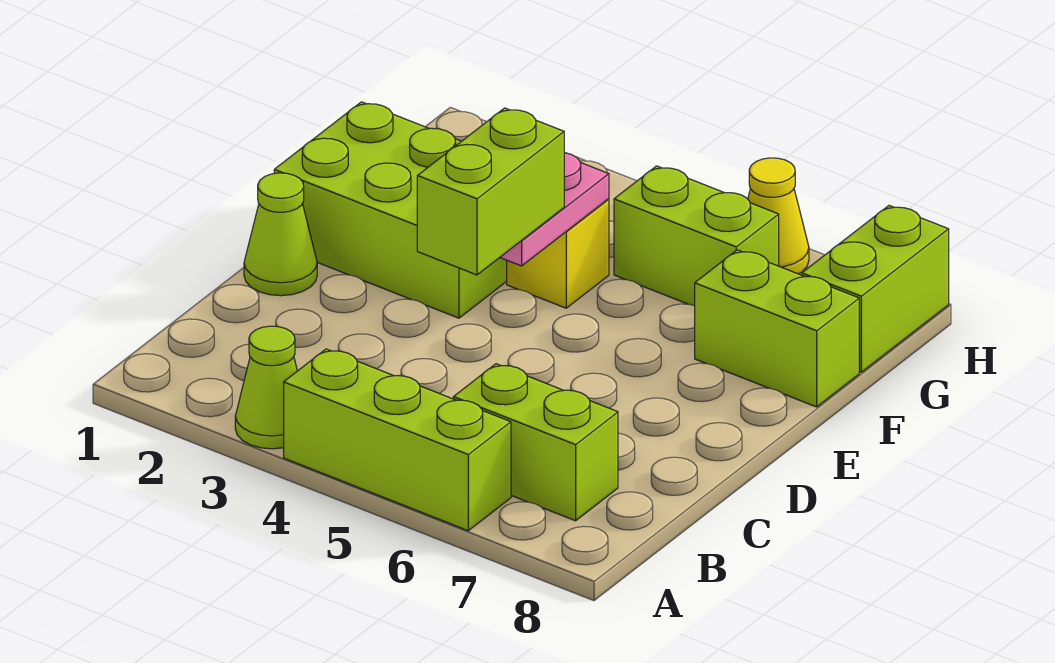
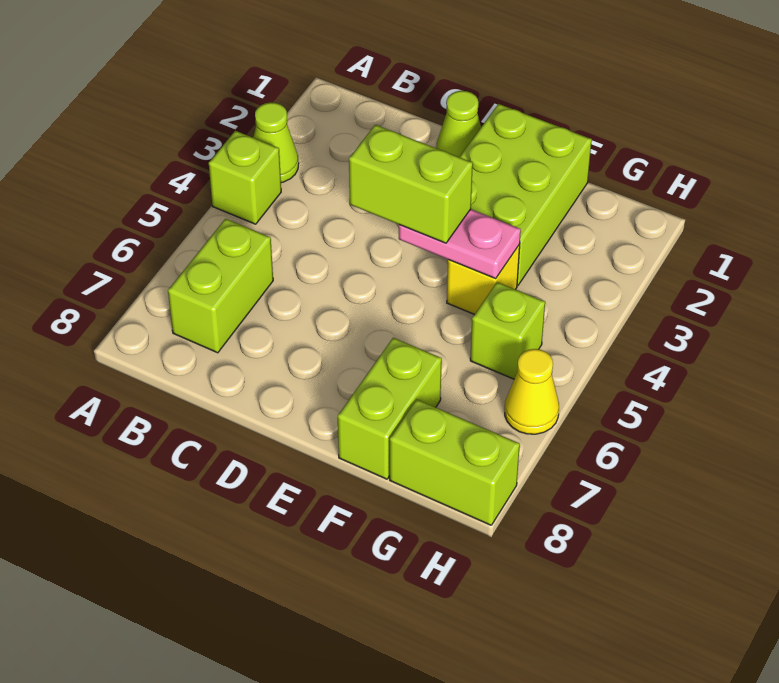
lime 1x3 brick [284,349,511,531] -> lime 1x1 brick [209,131,281,224]
lime 1x2 brick [614,166,779,306] -> lime 1x1 brick [470,282,545,379]

